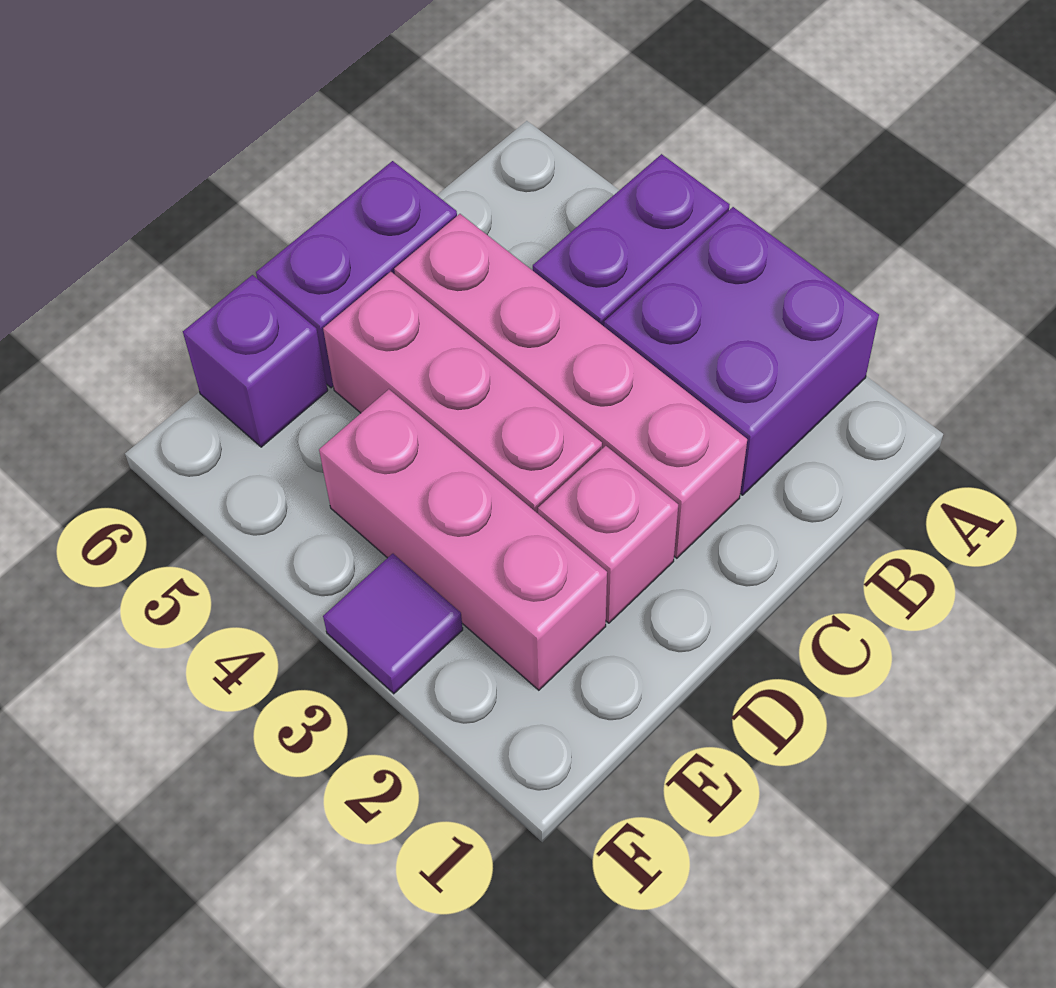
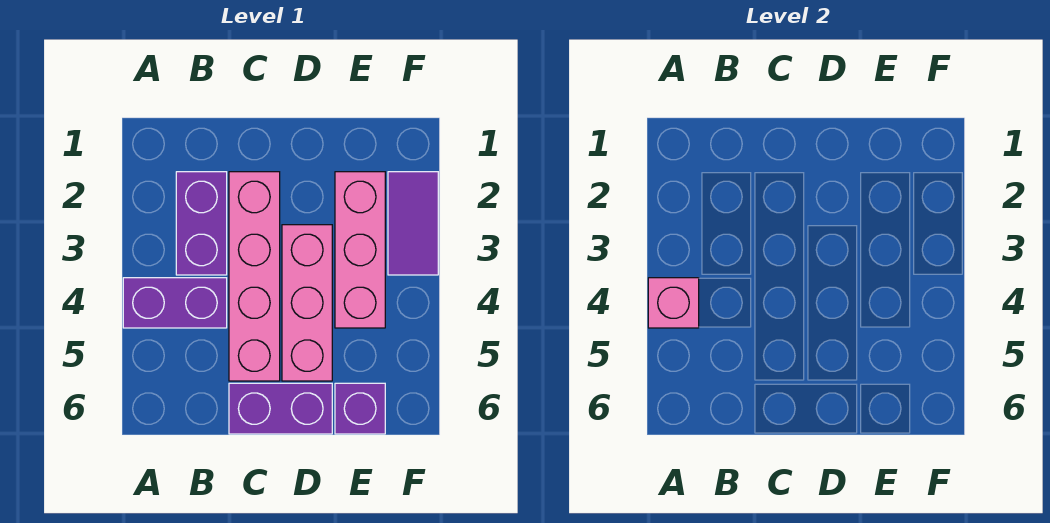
purple 2x2 brick [604,207,879,495] -> purple 1x2 brick [176,172,227,275]
pink 1x1 brick [538,446,678,623] -> pink 1x1 brick moved to [648,278,699,328]
purple 1x1 tile [323,554,463,694] -> purple 1x2 tile [388,172,438,275]

